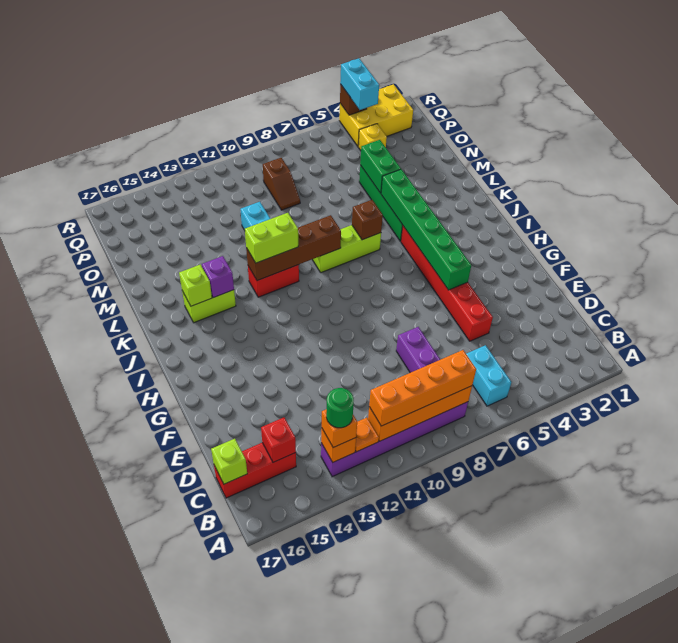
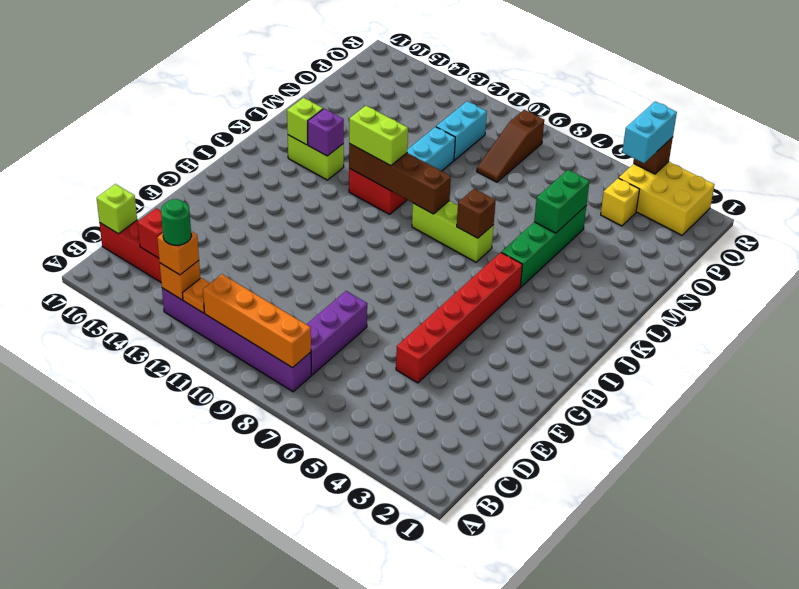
cyan 1x2 brick [466,345,511,406] -> cyan 1x2 brick moved to [436,101,487,160]
orange 1x4 brick [369,350,476,426] -> none
green 1x6 brick [381,169,471,290] -> none
brown 1x2 slope [263,158,300,210] -> brown 1x3 slope [477,110,544,182]

